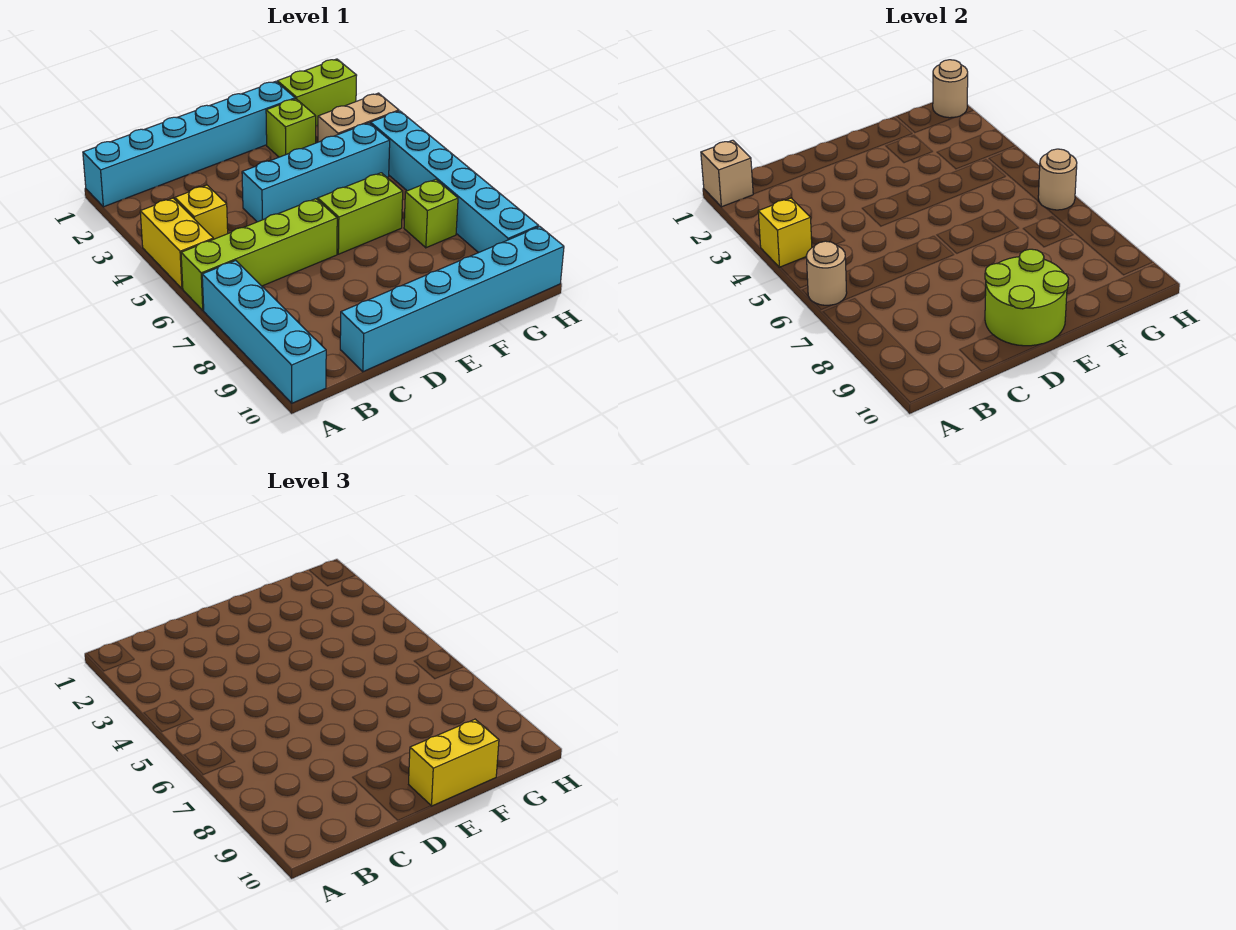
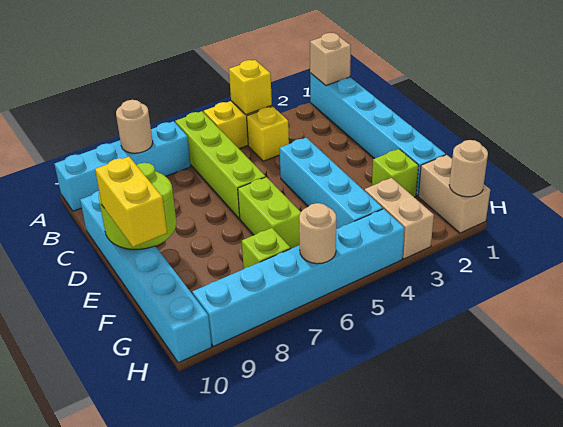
tan 1x1 round brick [806,241,847,305] -> tan 1x1 round brick moved to [116,100,153,153]
lime 1x2 brick [277,59,357,126] -> tan 1x2 brick [418,155,490,233]

